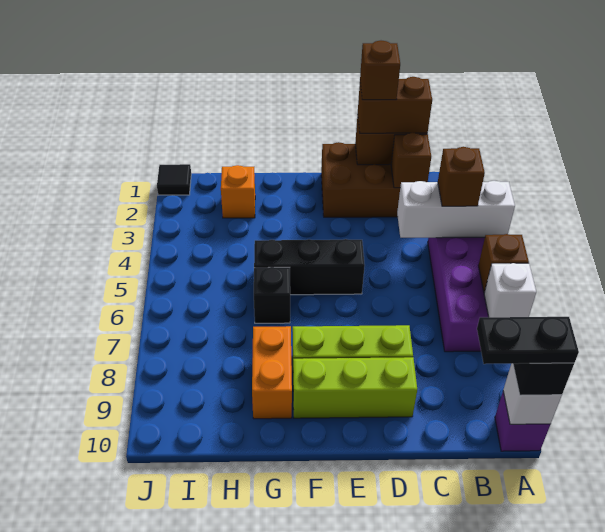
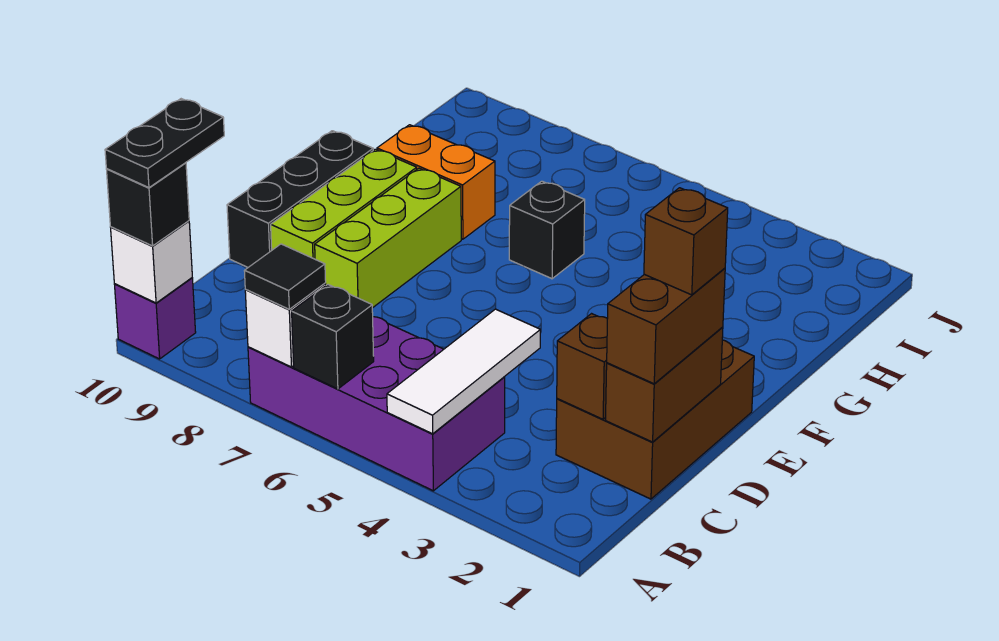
white 1x3 brick [397,181,515,238] -> white 1x3 tile [387,309,540,434]
brown 1x1 brick [478,234,529,292] -> black 1x1 brick [292,285,374,389]
brown 1x1 brick [438,147,485,206] -> none
black 1x3 brick [254,239,365,295] -> black 1x3 brick moved to [227,131,373,267]
orange 1x1 brick [221,165,255,218] -> none
black 1x1 tile [157,164,191,195] -> black 1x1 tile moved to [244,244,326,309]

